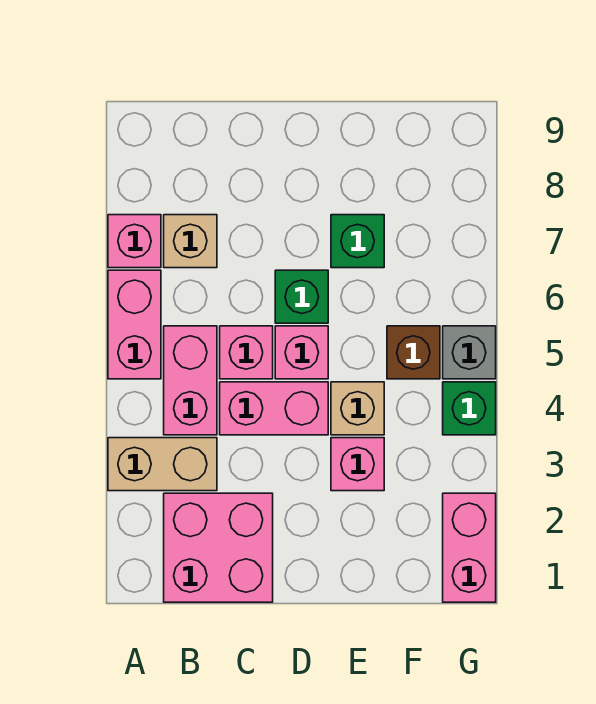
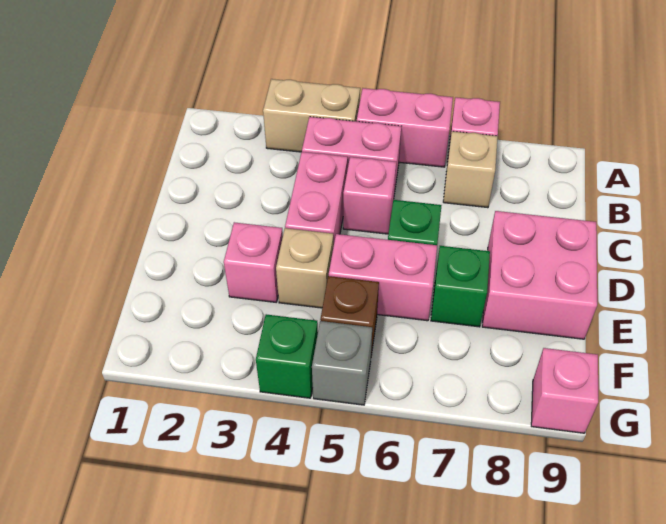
tan 1x2 brick [108,438,217,491] -> tan 1x2 brick turned to [263,79,360,152]
pink 2x2 brick [164,493,273,602] -> pink 2x2 brick moved to [482,211,597,339]
pink 1x1 brick [275,326,328,379] -> pink 1x1 brick moved to [531,348,598,433]
pink 1x2 brick [443,493,496,602] -> pink 1x2 brick moved to [329,234,437,321]

